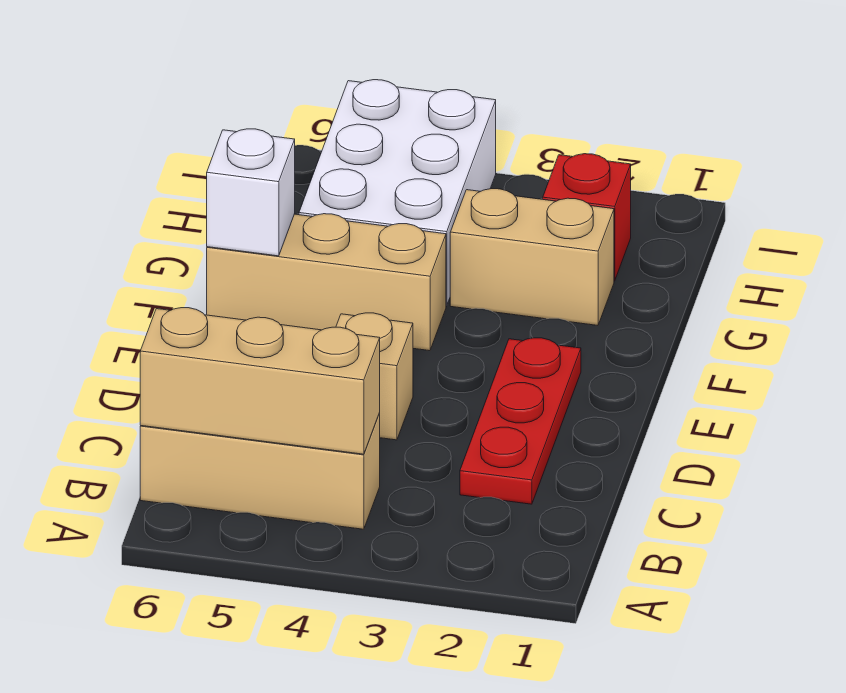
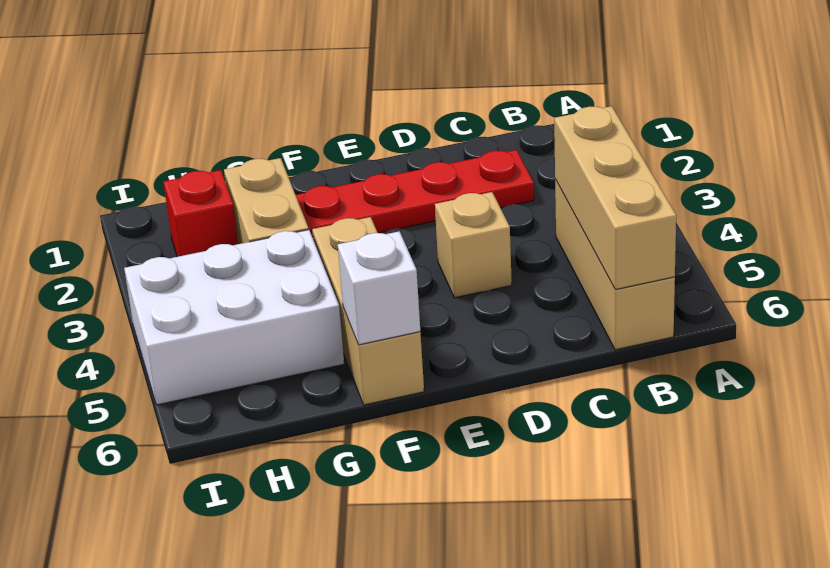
red 1x3 plate [460,338,581,504] -> red 1x4 plate [296,150,534,238]

